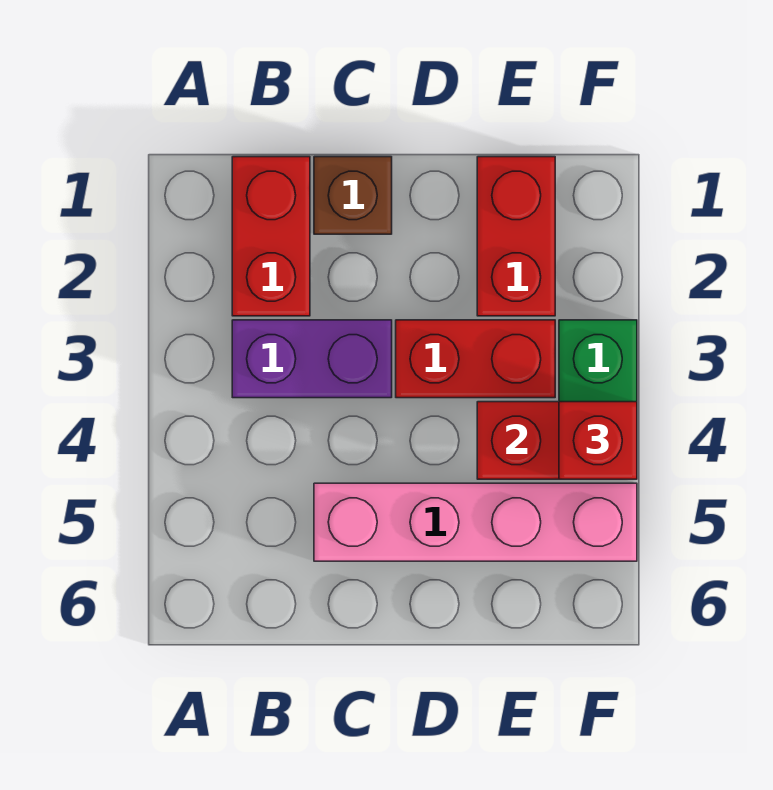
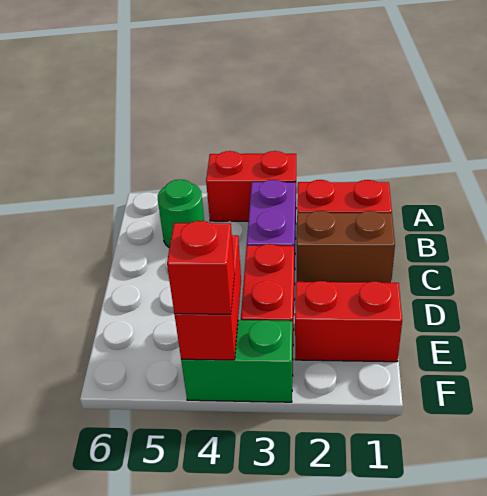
none -> red 1x2 brick [206,151,296,221]
none -> green 1x1 round brick [158,180,204,248]
brown 1x1 brick [314,157,392,234] -> brown 1x2 brick [297,211,395,283]
pink 1x4 brick [314,483,637,561] -> none

